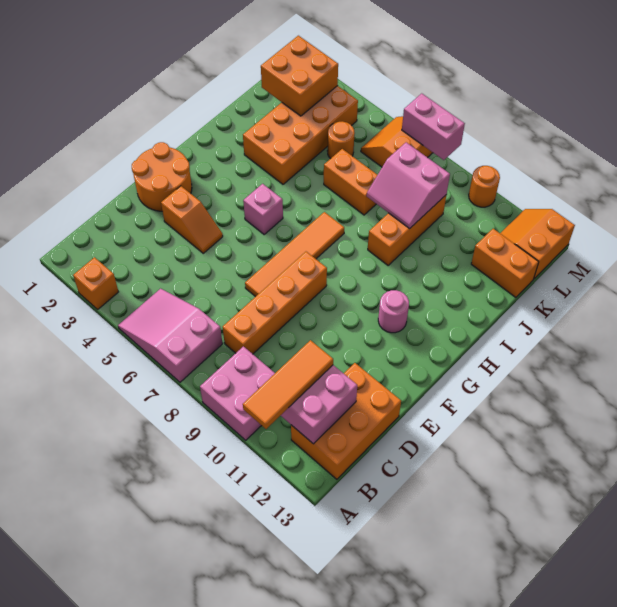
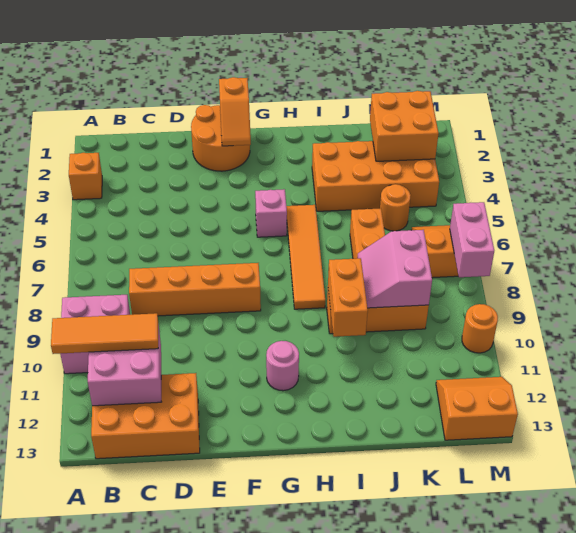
pink 2x3 slope [118,289,223,382] -> none
orange 1x2 slope [161,186,223,253] -> orange 1x2 slope moved to [219,77,251,146]
orange 1x4 tile [245,212,344,297] -> orange 1x4 tile turned to [286,205,325,309]
orange 1x2 brick [471,229,539,297] -> orange 1x2 brick moved to [328,258,368,337]

